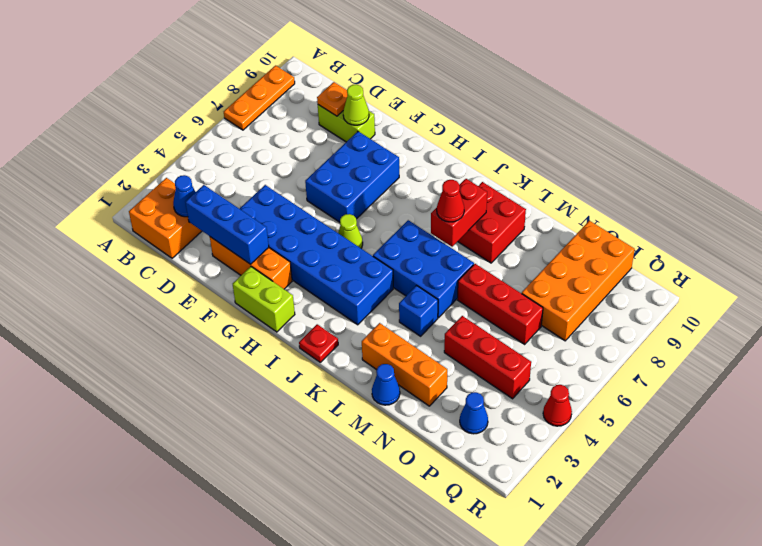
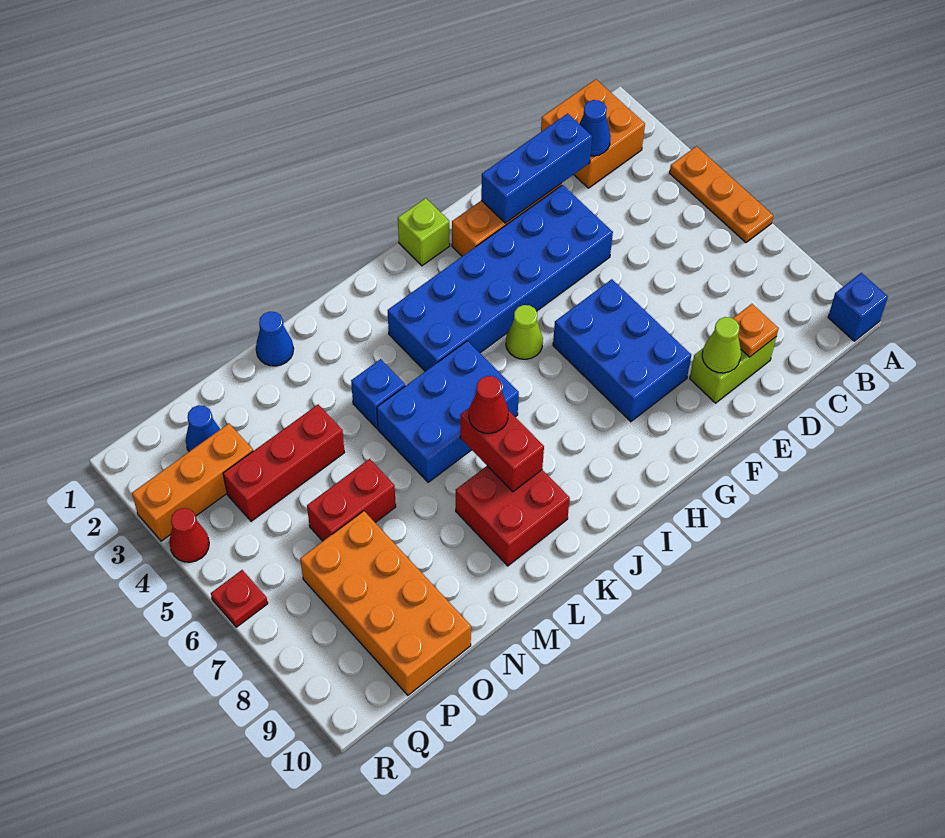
orange 1x3 plate [224,66,295,130] -> orange 1x3 plate moved to [670,146,773,242]
none -> blue 1x1 brick [828,273,888,341]
lime 1x2 brick [233,267,295,332] -> lime 1x1 brick [398,198,450,266]
red 1x1 plate [299,324,338,362] -> red 1x1 plate moved to [211,570,268,627]
orange 1x3 brick [362,323,447,406] -> orange 1x3 brick moved to [132,424,253,541]
red 1x3 brick [457,264,543,344] -> red 1x2 brick [307,459,396,541]

